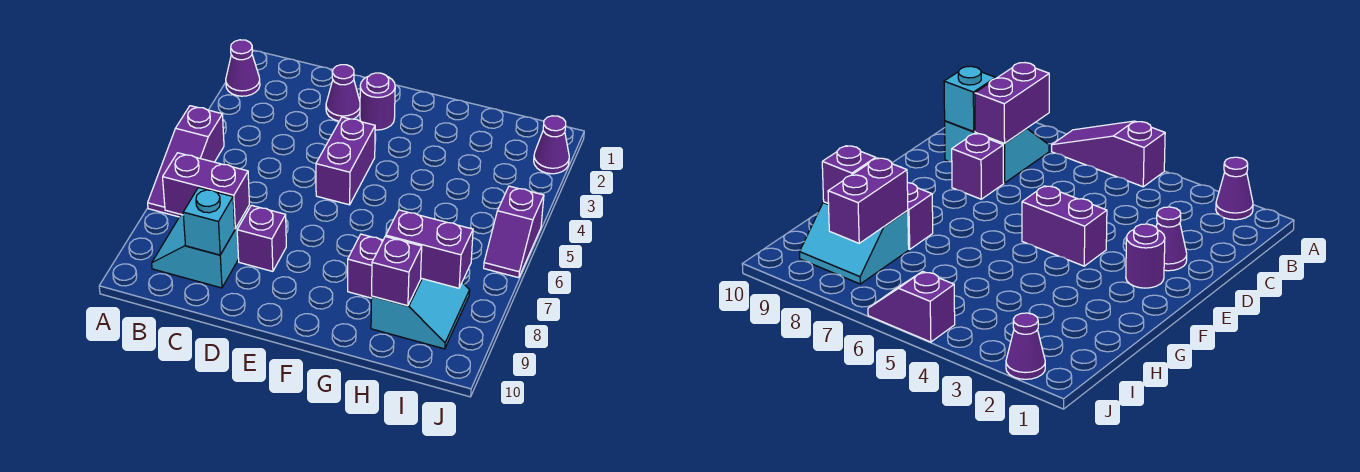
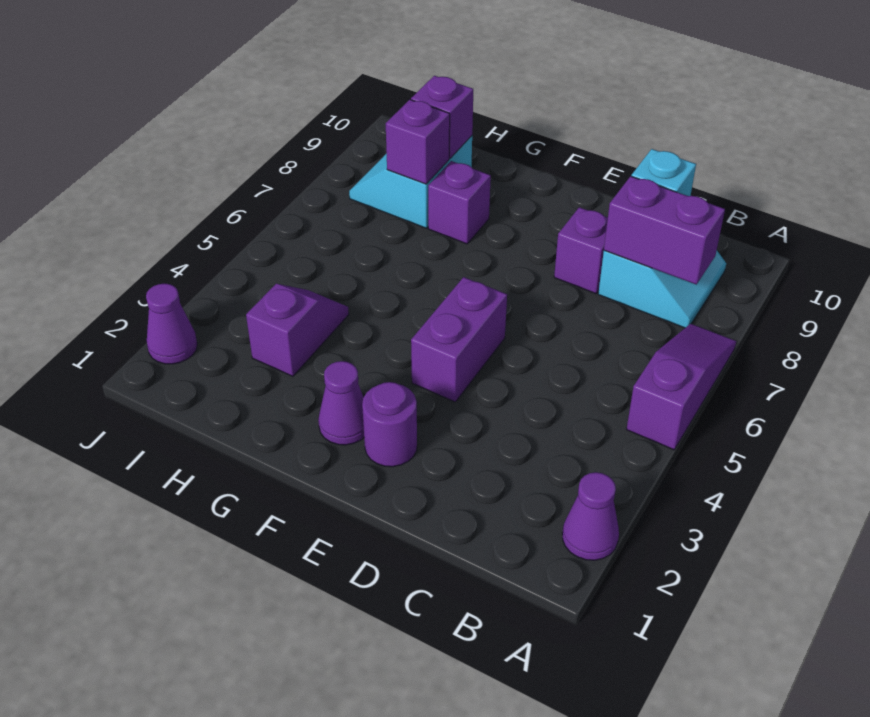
purple 1x1 cone [326,65,360,121] -> purple 1x1 cone moved to [318,361,364,445]
purple 1x2 brick [386,210,473,288] -> purple 1x1 brick [386,100,450,184]
purple 1x2 slope [484,186,544,278] -> purple 1x2 slope moved to [246,284,349,376]

